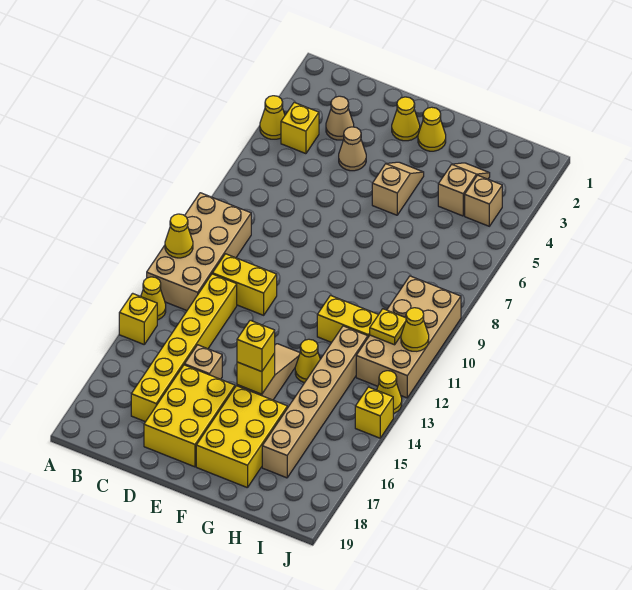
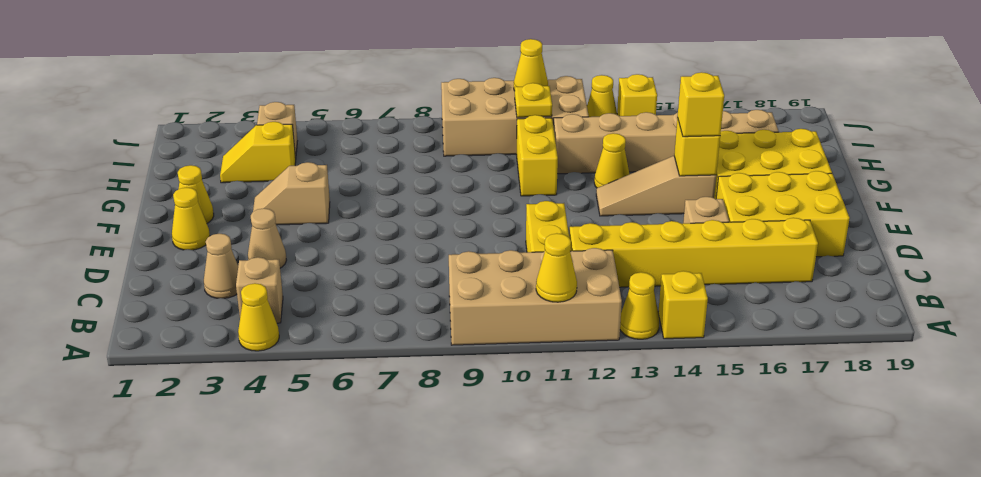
yellow 1x1 brick [281,102,319,154] -> tan 1x1 brick [236,257,283,323]
tan 1x2 slope [438,163,490,216] -> yellow 1x2 slope [220,122,296,183]

